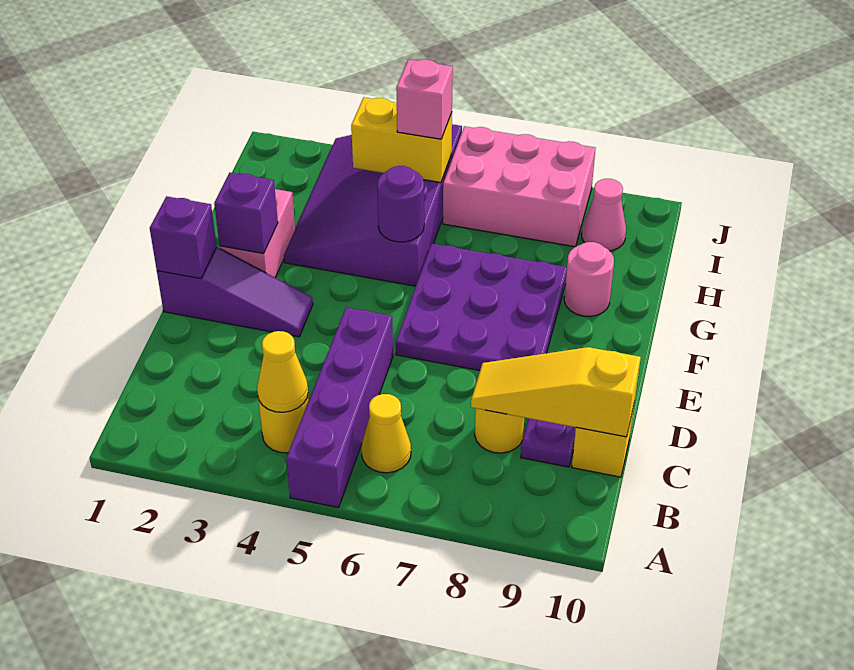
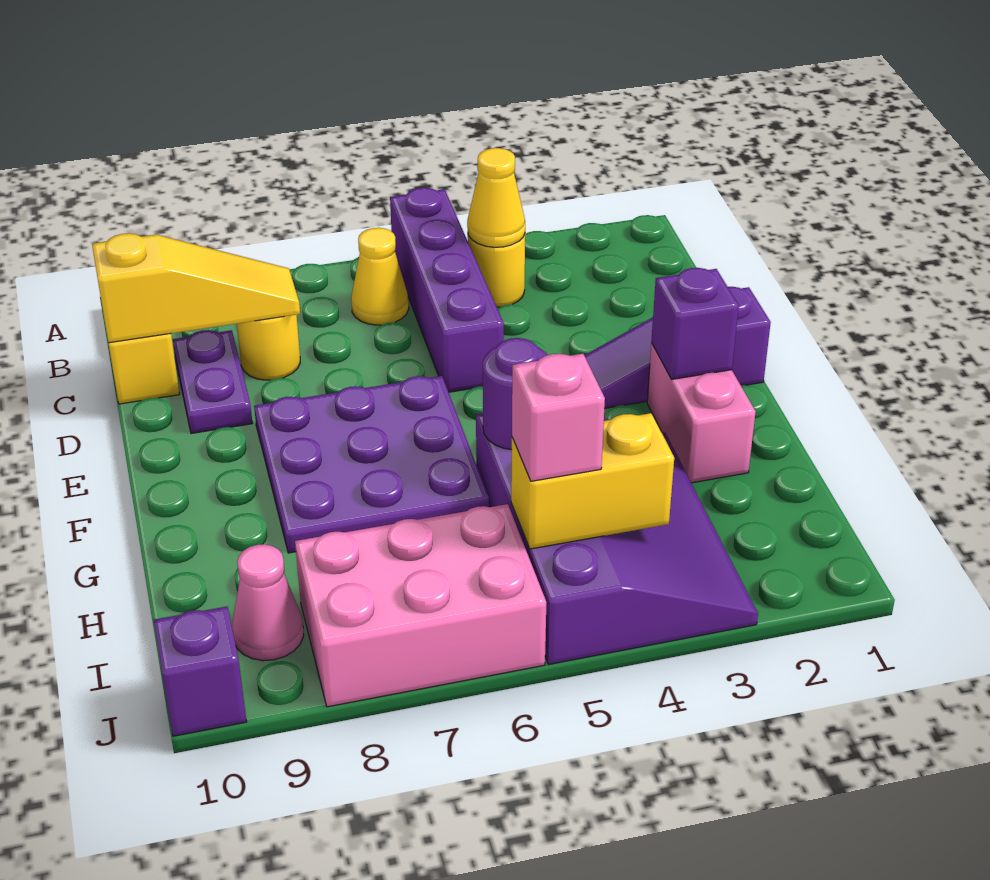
purple 1x1 brick [150,196,217,279] -> purple 1x1 brick moved to [154,607,247,736]
pink 1x1 round brick [564,242,614,317] -> none

